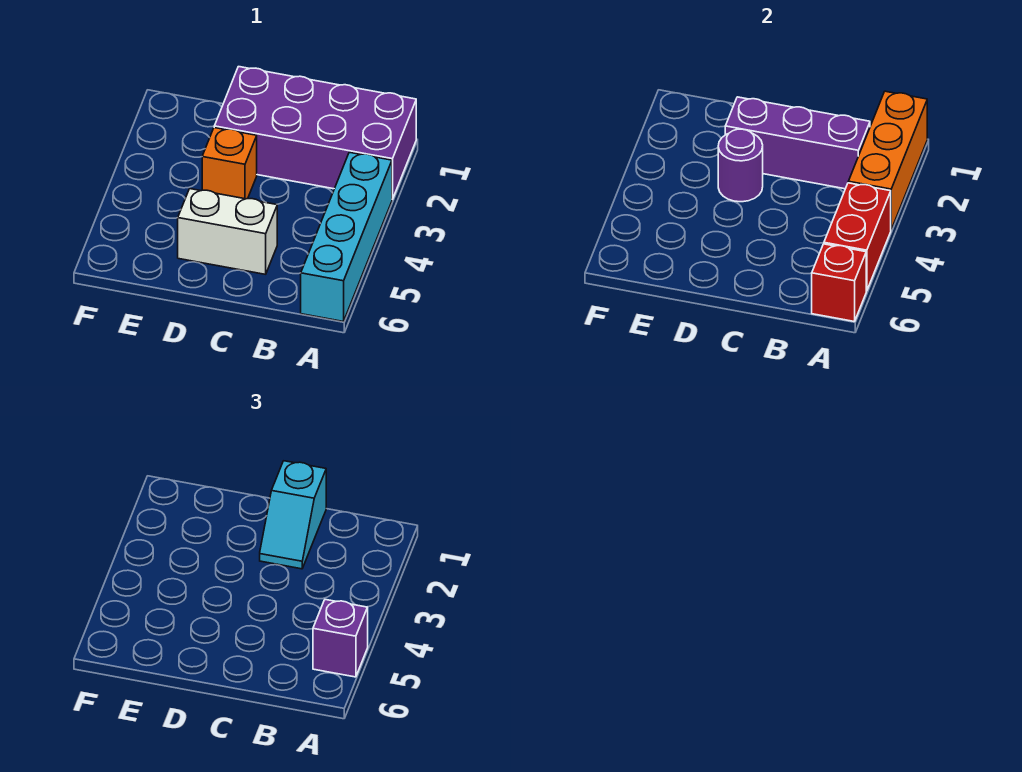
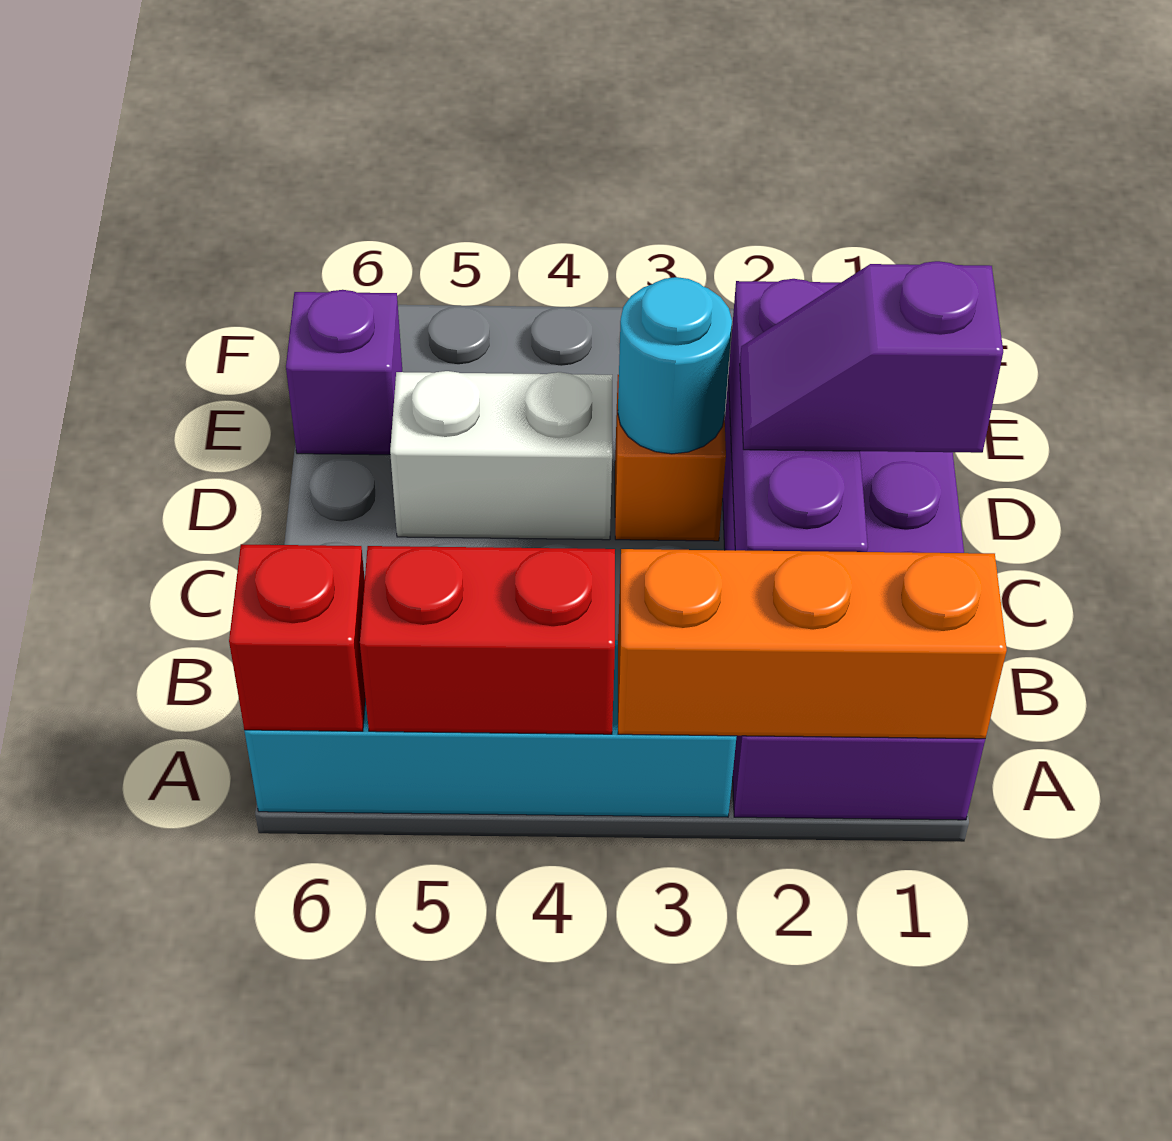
purple 1x1 brick [313,600,368,677] -> purple 1x1 brick moved to [286,290,402,455]
cyan 1x2 slope [260,461,326,569] -> purple 1x2 slope [740,261,1003,453]
white 1x2 brick [178,189,277,274] -> white 1x2 brick turned to [390,371,612,540]
purple 1x1 round brick [718,129,763,202] -> cyan 1x1 round brick [618,277,732,454]

